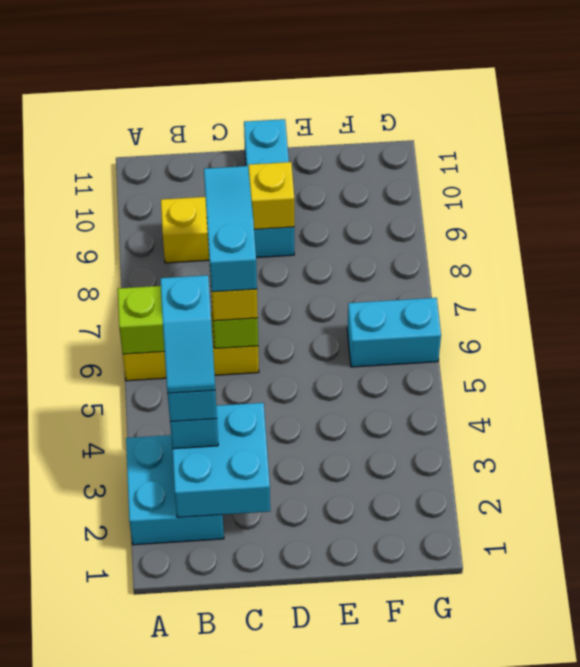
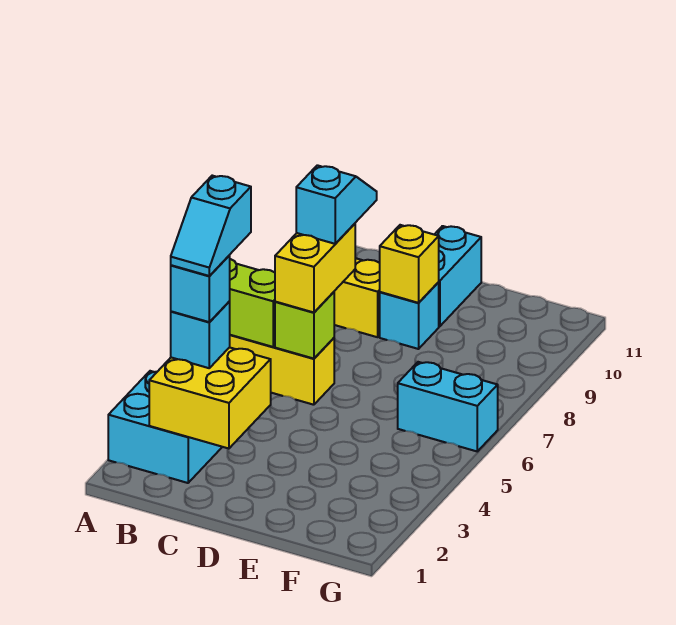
cyan 2x2 brick [173,403,270,517] -> yellow 2x2 brick [149,347,271,449]
cyan 1x3 slope [204,166,257,292] -> cyan 1x2 slope [296,165,377,244]

